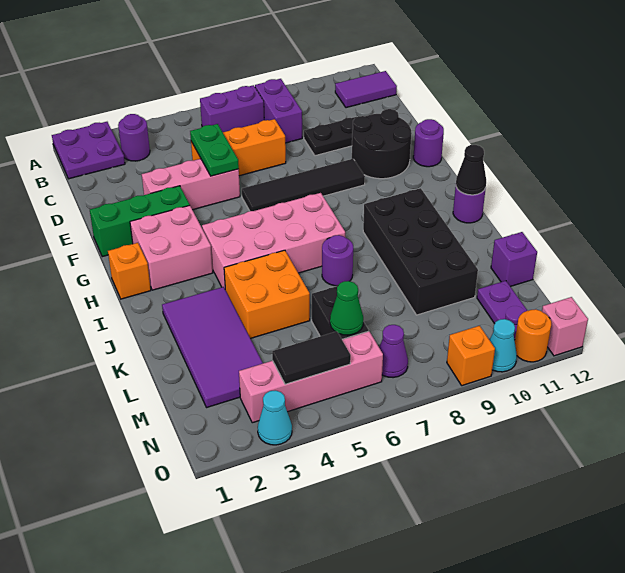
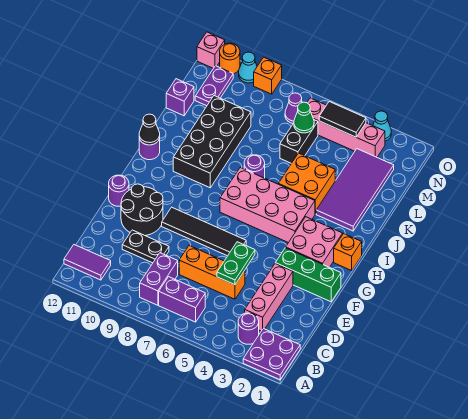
pink 1x3 brick [142,159,240,210] -> pink 1x3 brick turned to [245,264,293,331]

